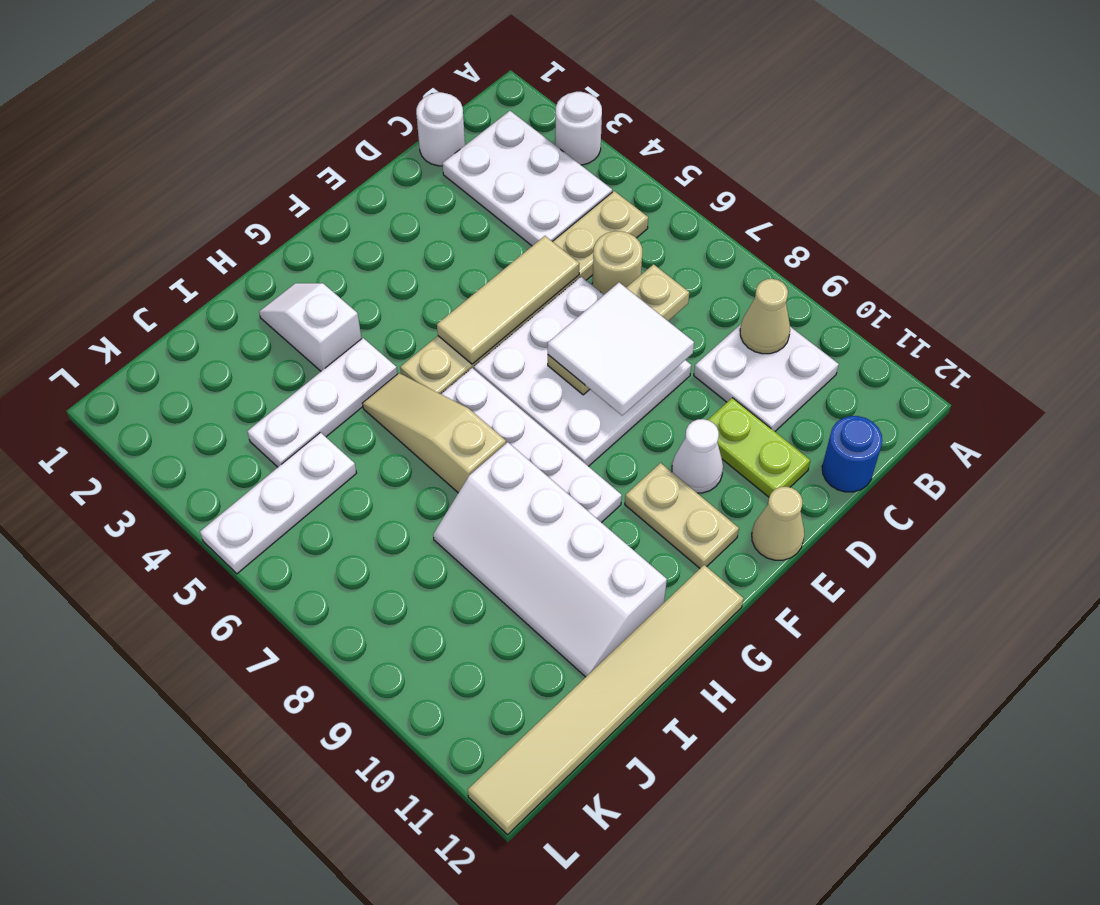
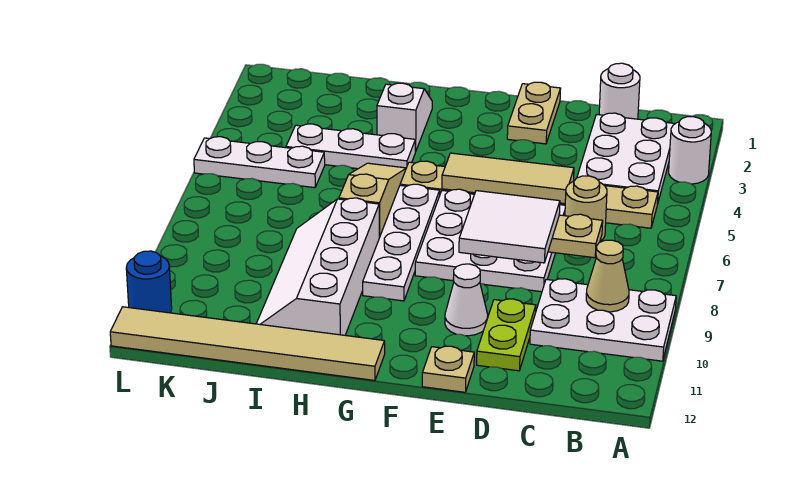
white 2x2 plate [694,324,839,431] -> white 2x3 plate [530,279,676,361]
blue 1x1 round brick [822,416,883,492] -> blue 1x1 round brick moved to [126,251,172,313]
tan 1x1 cone [752,487,804,560] -> tan 1x1 plate [422,346,474,392]
tan 1x2 plate [625,463,739,568] -> tan 1x2 plate moved to [507,82,561,144]

